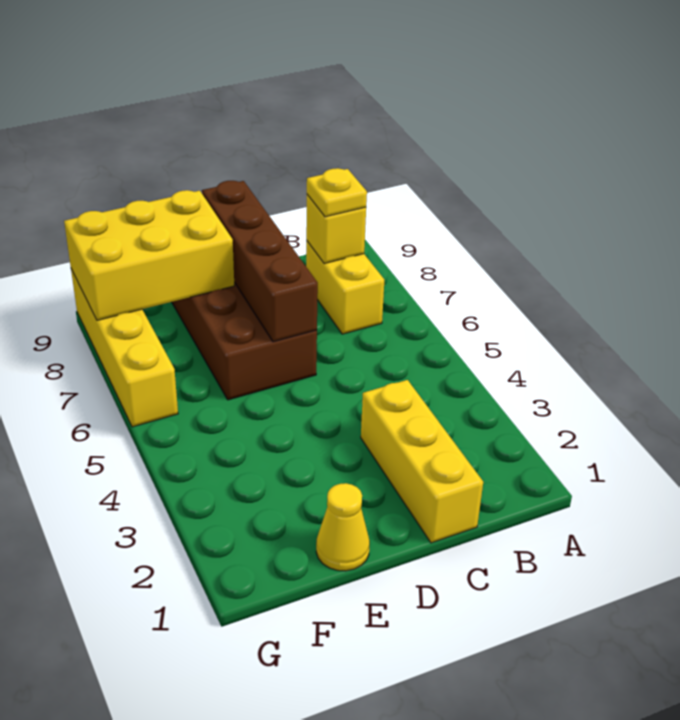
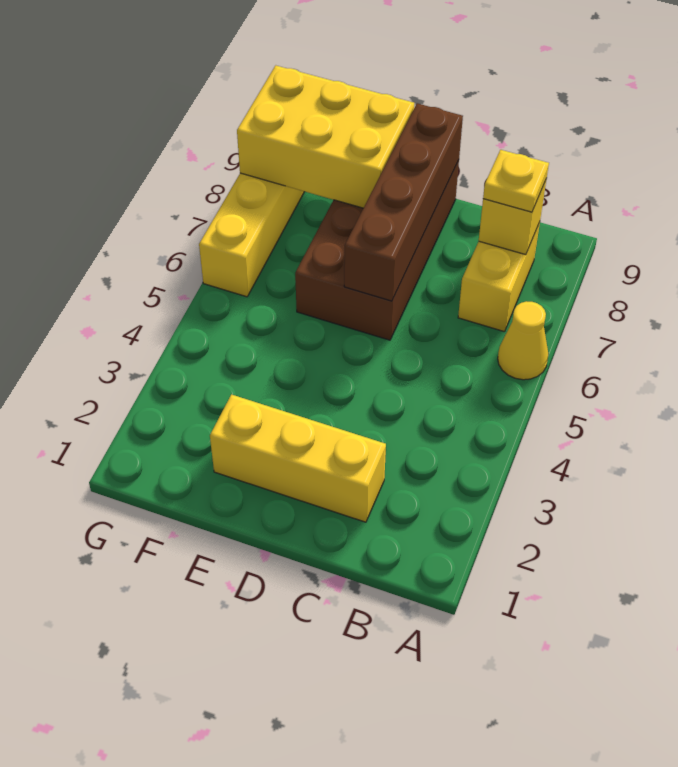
yellow 1x3 brick [361,380,483,543] -> yellow 1x3 brick turned to [210,395,386,522]
yellow 1x1 cone [316,483,370,571] -> yellow 1x1 cone moved to [498,301,549,380]

